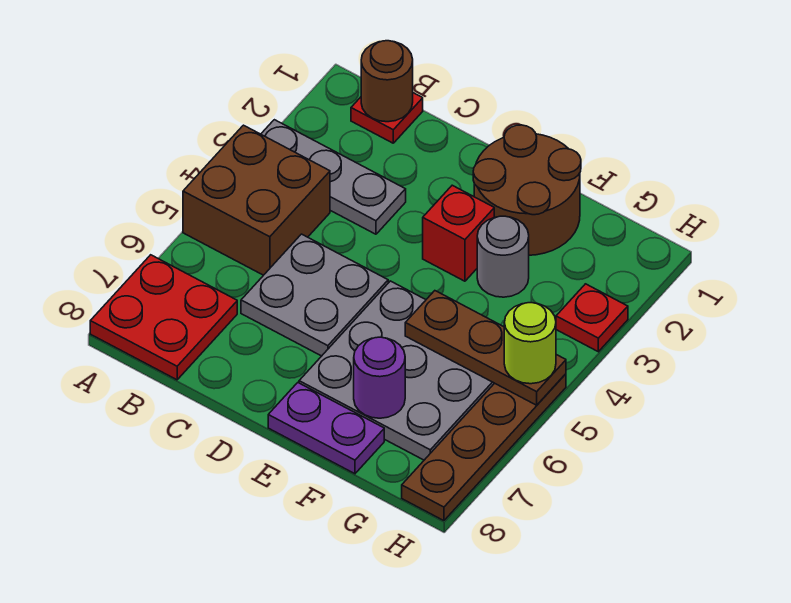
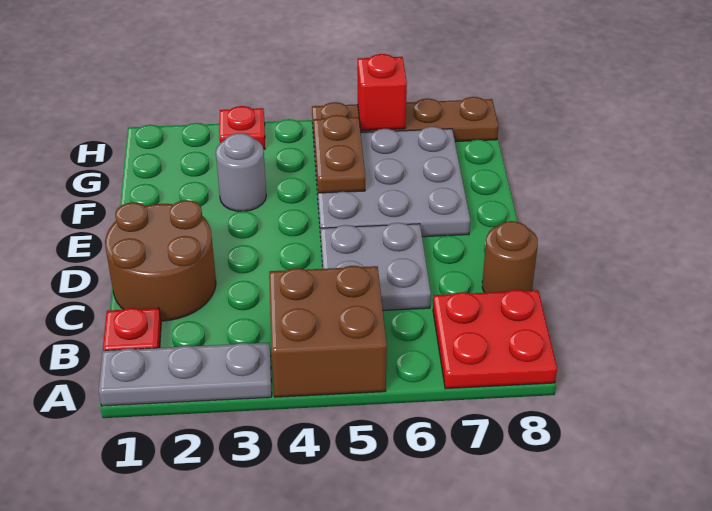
grey 1x3 plate [261,120,406,234] -> grey 1x3 plate turned to [99,343,272,406]
brown 1x1 round brick [361,41,413,122] -> brown 1x1 round brick moved to [482,221,538,293]
brown 2x2 round brick [473,125,581,255] -> brown 2x2 round brick moved to [105,200,216,321]
red 1x1 brick [423,185,494,281] -> red 1x1 brick moved to [358,54,407,131]
purple 1x2 plate [268,383,384,474] -> none
brown 1x3 plate [405,291,566,405] -> brown 1x2 plate [313,115,365,193]
purple 1x1 round brick [354,337,405,418] -> none
lime 1x1 round brick [504,303,556,384] -> none

